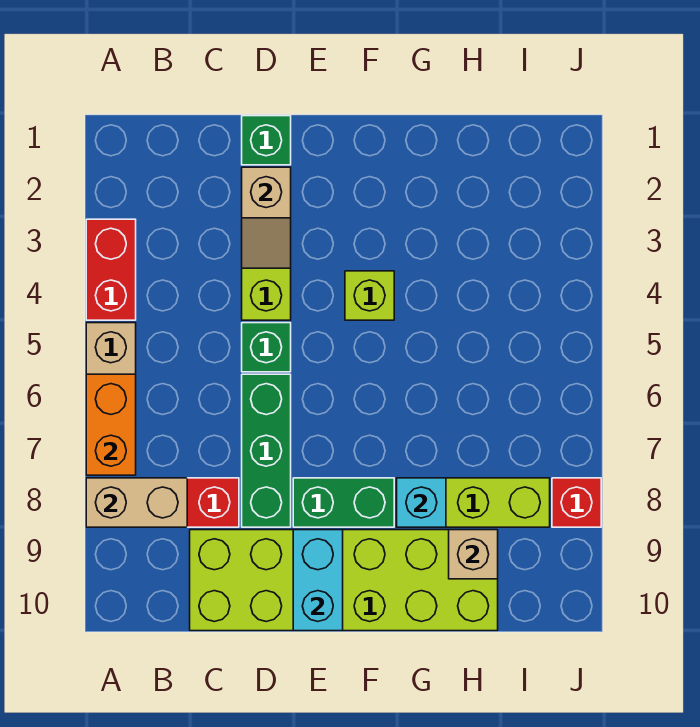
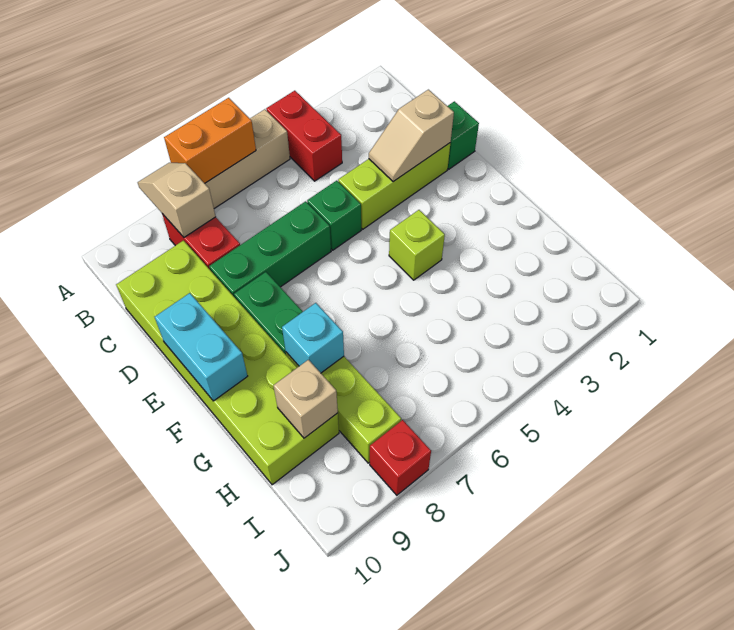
red 1x2 brick [86,219,136,320] -> red 1x2 brick turned to [266,91,342,181]
tan 1x2 brick [86,478,187,527] -> tan 1x2 slope [138,163,216,237]
cyan 1x2 brick [293,530,343,631] -> cyan 1x2 brick turned to [155,293,247,401]

